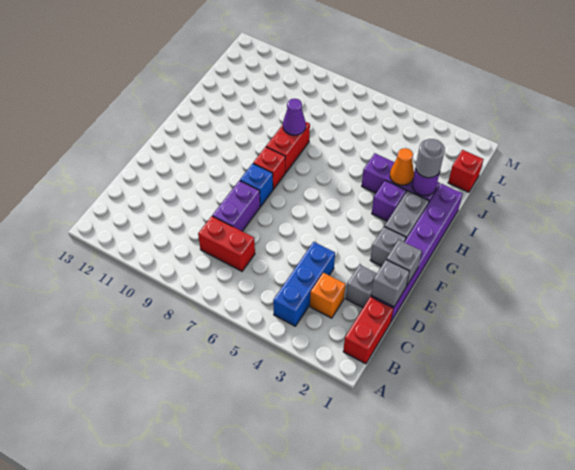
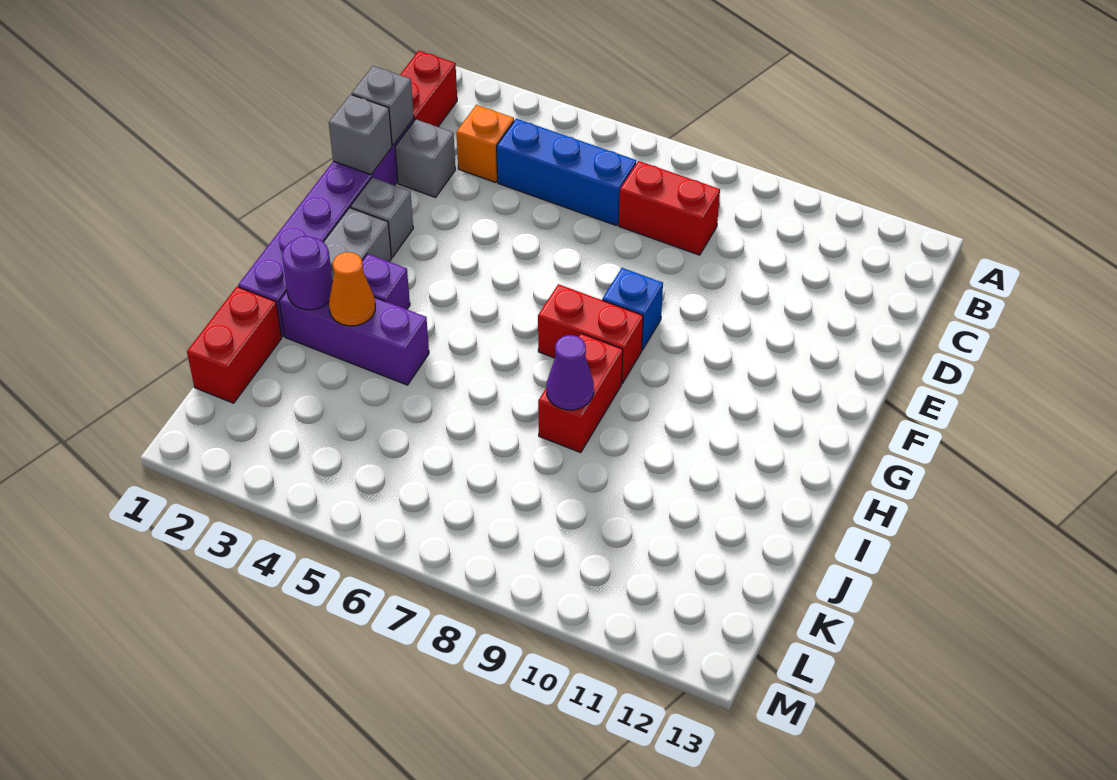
blue 1x3 brick [273,242,335,326] -> blue 1x3 brick turned to [497,119,636,226]
purple 1x2 brick [212,181,260,231] -> none
red 1x1 brick [253,147,285,189] -> red 1x2 brick [538,284,643,383]
grey 1x1 round brick [416,139,445,178] -> none
red 1x1 brick [448,150,483,192] -> red 1x2 brick [187,287,282,403]

